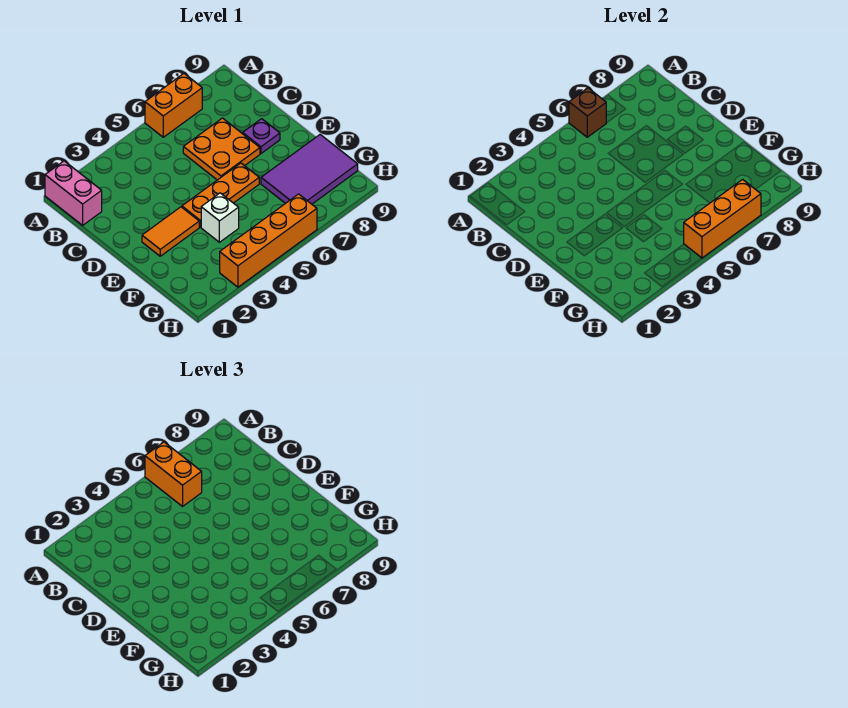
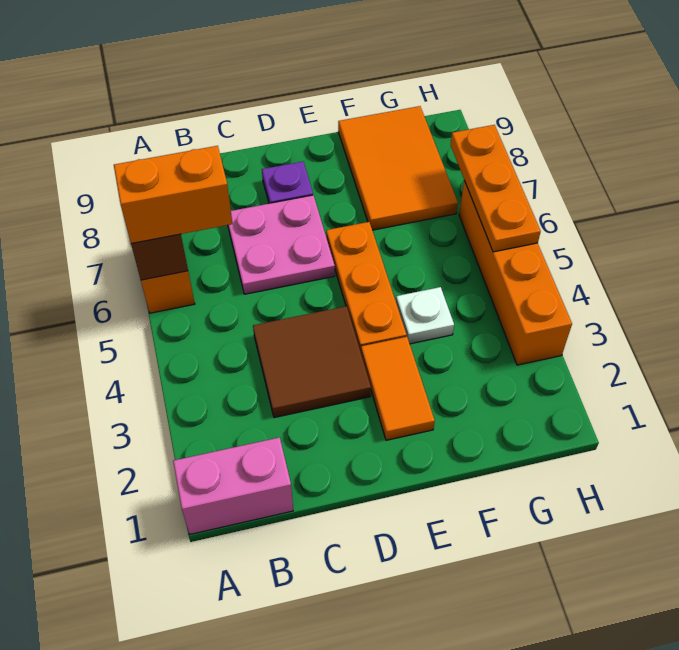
none -> brown 2x2 tile [253,306,371,418]
orange 2x2 plate [183,118,260,180] -> pink 2x2 plate [228,195,335,294]
white 1x1 brick [201,193,239,242] -> white 1x1 plate [396,287,454,344]
purple 2x3 tile [261,135,358,204] -> orange 2x3 tile [338,106,458,230]
orange 1x3 brick [684,179,761,258] -> orange 1x3 plate [451,125,541,252]

